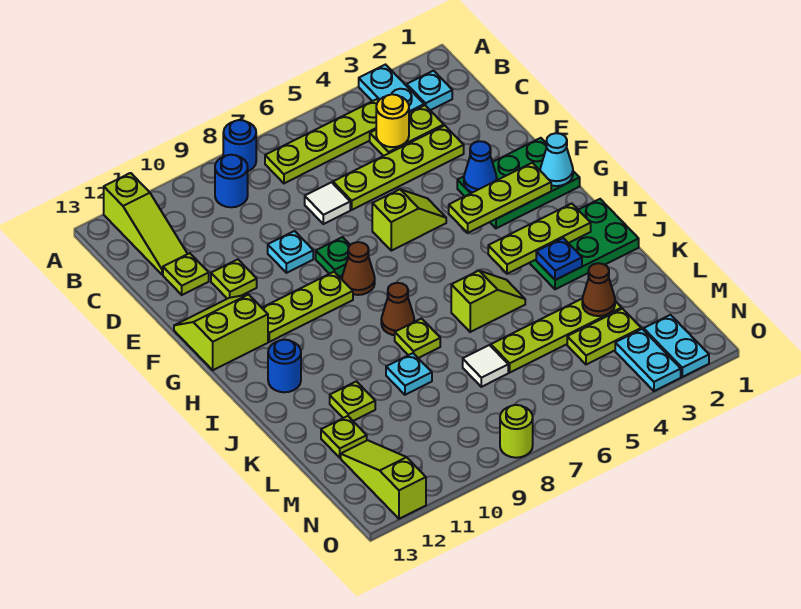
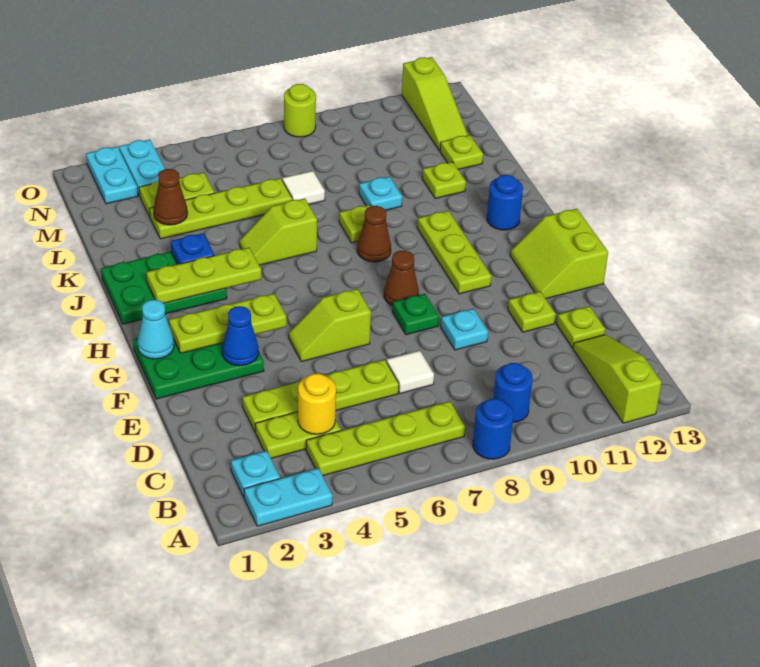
cyan 1x2 plate [359,65,424,113] -> cyan 1x2 plate turned to [244,468,332,526]
lime 2x2 slope [174,294,268,370] -> lime 2x2 slope turned to [510,209,608,299]
lime 1x3 plate [262,272,353,342] -> lime 1x3 plate turned to [417,211,491,294]

